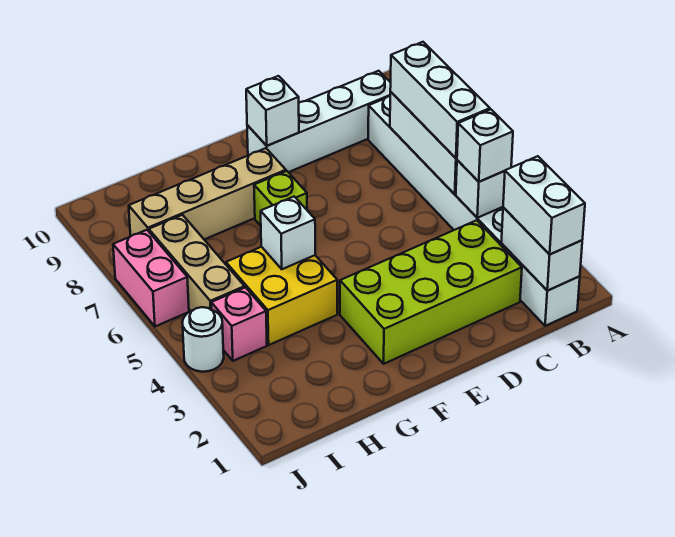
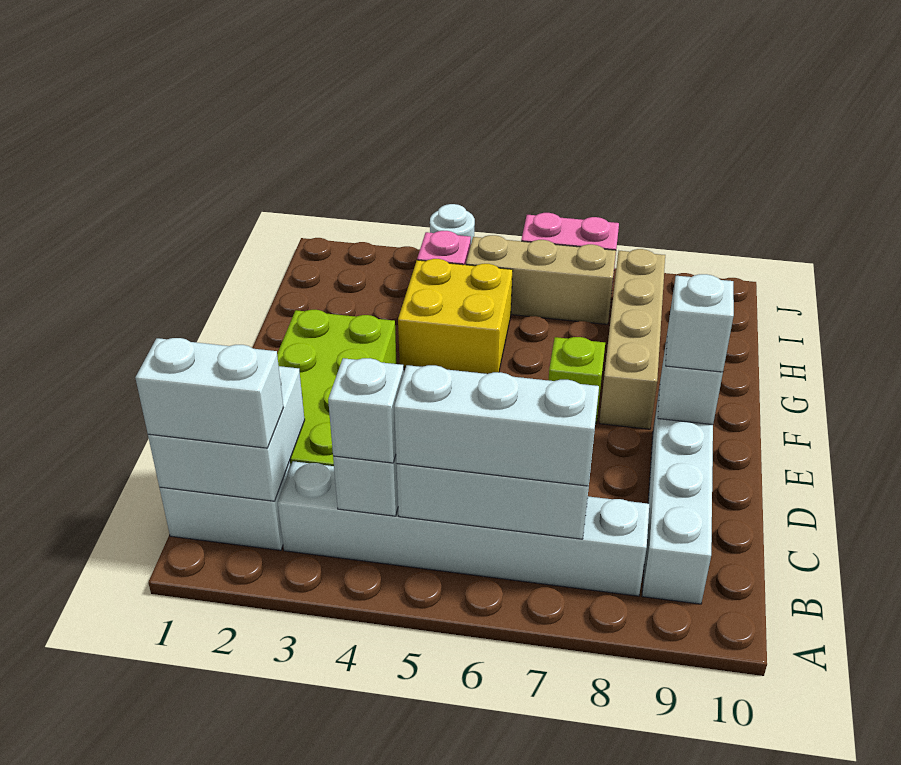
white 1x2 brick [501,208,582,290] -> white 2x2 brick [148,366,305,501]
white 1x1 brick [261,197,315,269] -> white 1x1 brick moved to [666,274,734,372]

